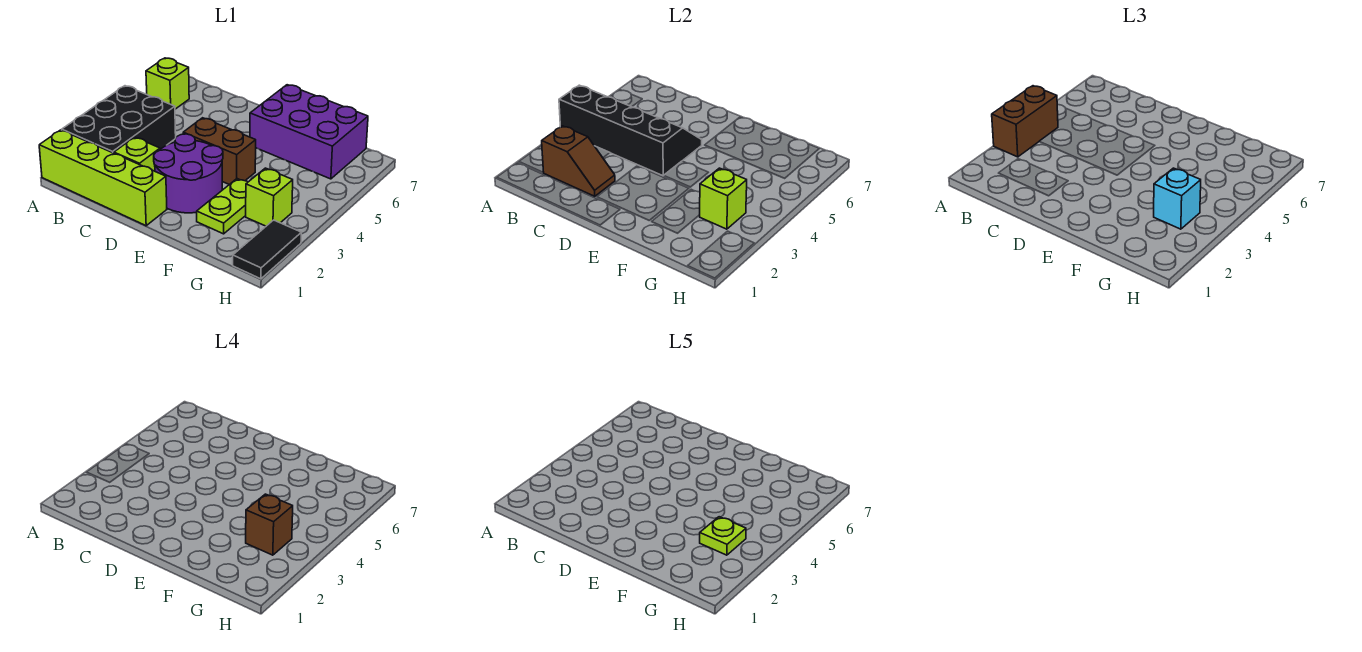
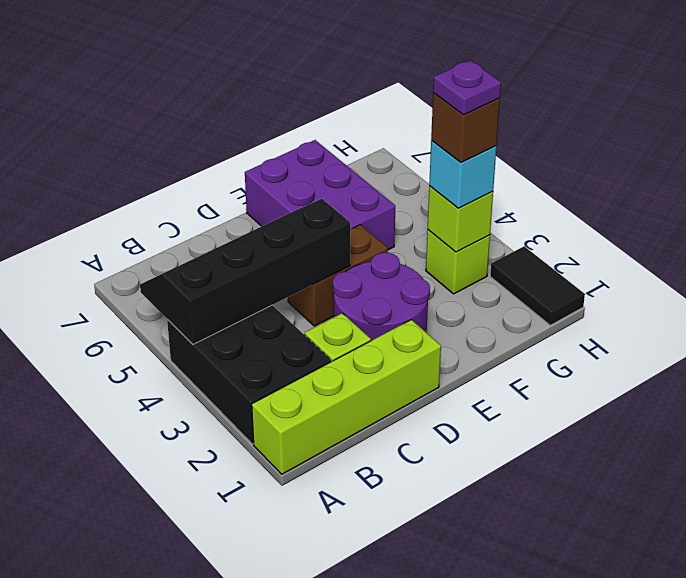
brown 1x2 brick [992,86,1058,157] -> none
lime 1x1 brick [146,58,189,109] -> none
brown 1x2 slope [542,126,615,196] -> none
purple 2x3 brick [250,85,368,179] -> purple 2x3 brick turned to [245,140,395,250]
lime 1x2 plate [197,179,248,234] -> none
lime 1x1 plate [700,517,746,555] -> purple 1x1 plate [433,60,501,115]

